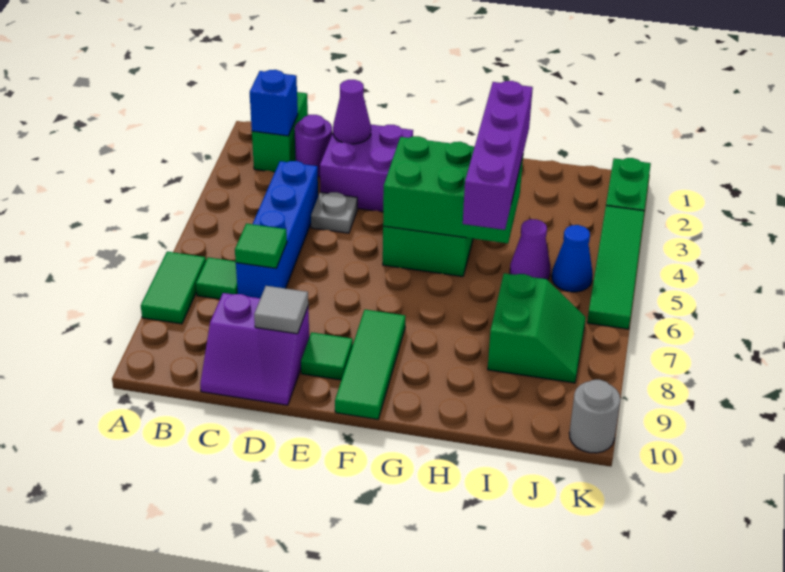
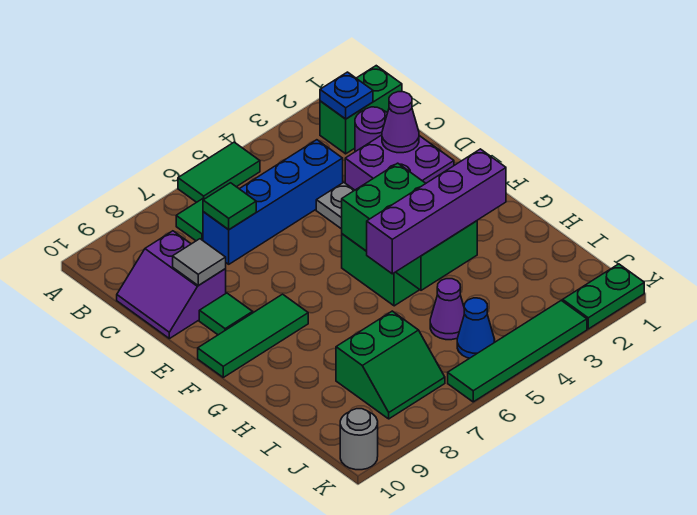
green 1x2 tile [141,252,206,324] -> green 1x2 tile moved to [178,142,260,202]
blue 1x1 brick [250,70,298,136] -> blue 1x1 plate [320,72,373,119]

